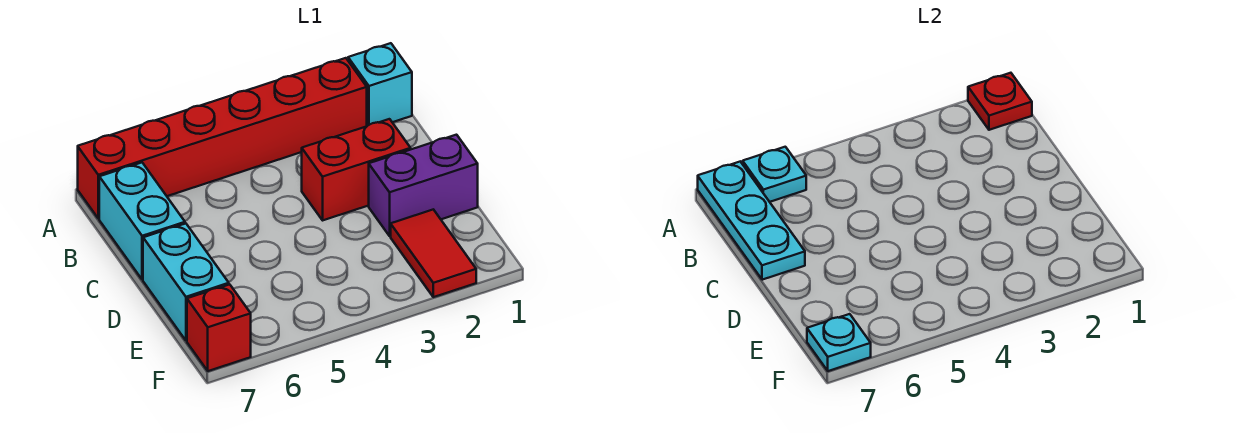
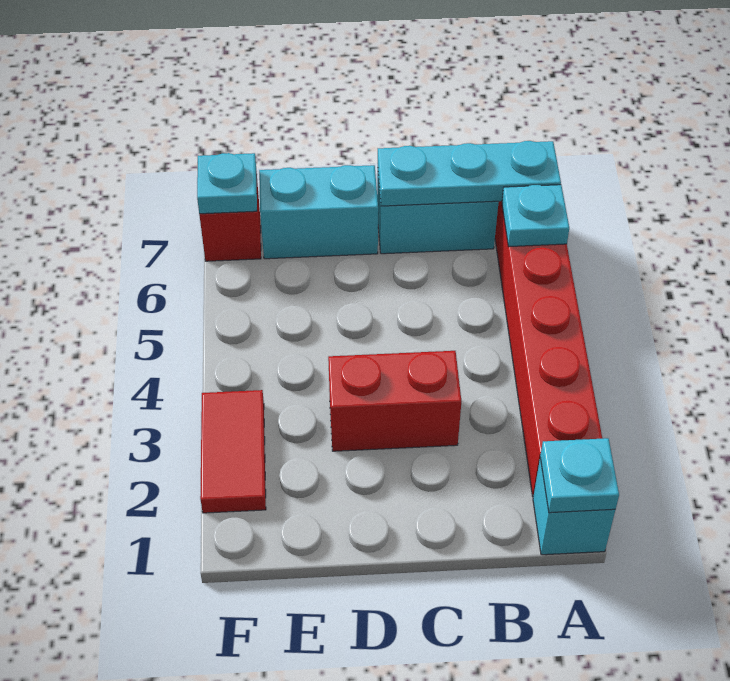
red 1x1 plate [968,73,1032,130] -> cyan 1x1 plate [540,438,619,513]
red 1x2 brick [302,119,411,220] -> red 1x2 brick turned to [328,351,461,451]
purple 1x2 brick [369,135,478,236] -> none
red 1x2 tile [391,209,476,297] -> red 1x2 tile turned to [200,390,266,513]

